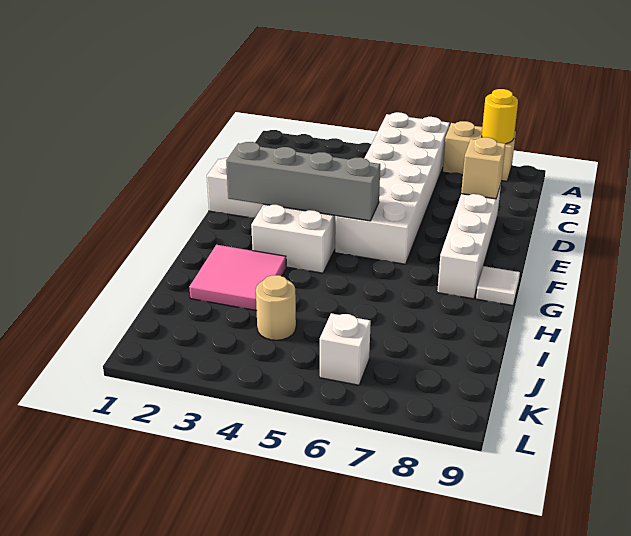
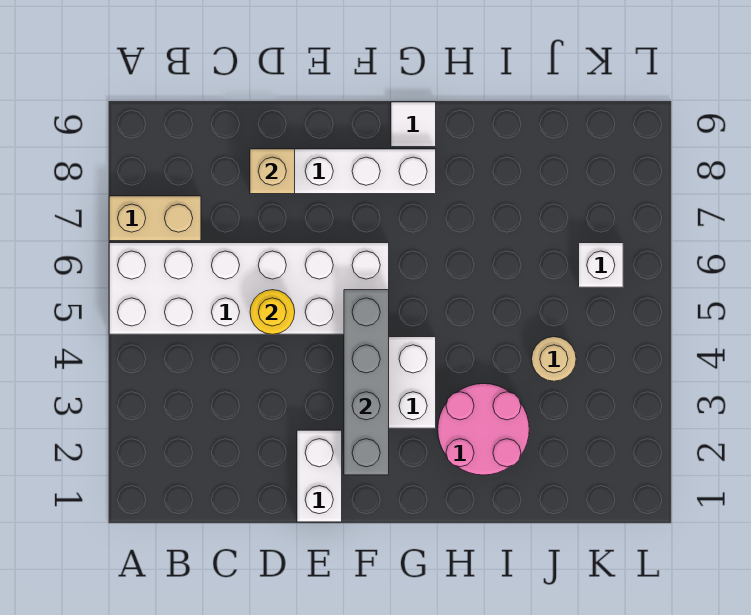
tan 1x2 brick [443,121,516,181] -> tan 1x2 brick turned to [109,196,201,241]
yellow 1x1 round brick [482,89,518,144] -> yellow 1x1 round brick moved to [250,290,295,334]
pink 2x2 tile [189,245,286,311] -> pink 2x2 round brick [438,384,529,475]

